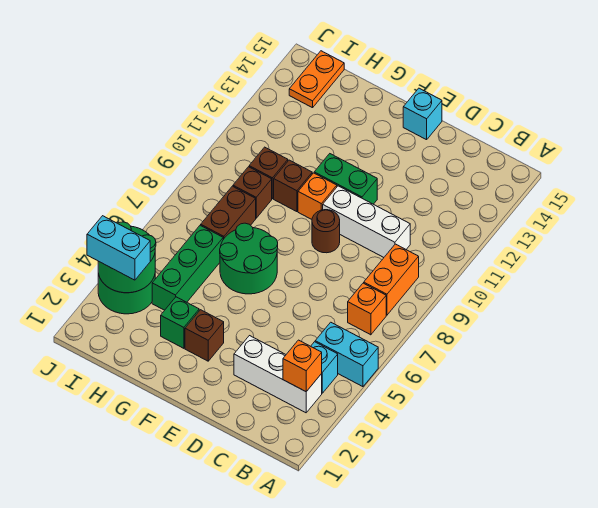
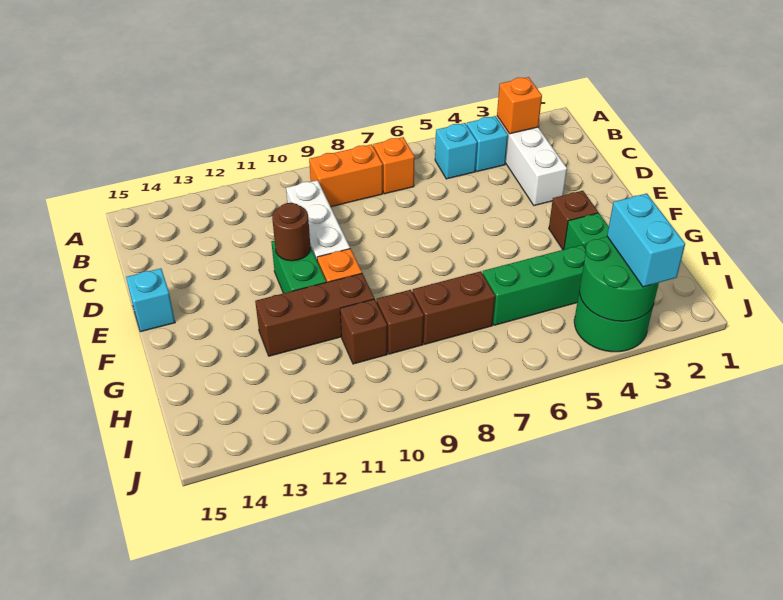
cyan 1x2 brick [315,322,378,387] -> cyan 1x1 brick [435,123,477,179]
brown 1x1 round brick [312,210,340,253] -> brown 1x1 round brick moved to [272,203,310,261]
green 2x2 round brick [220,223,278,294] -> none
brown 1x1 brick [274,160,312,212] -> brown 1x3 brick [255,273,374,356]
orange 1x2 plate [289,51,344,108] -> none

